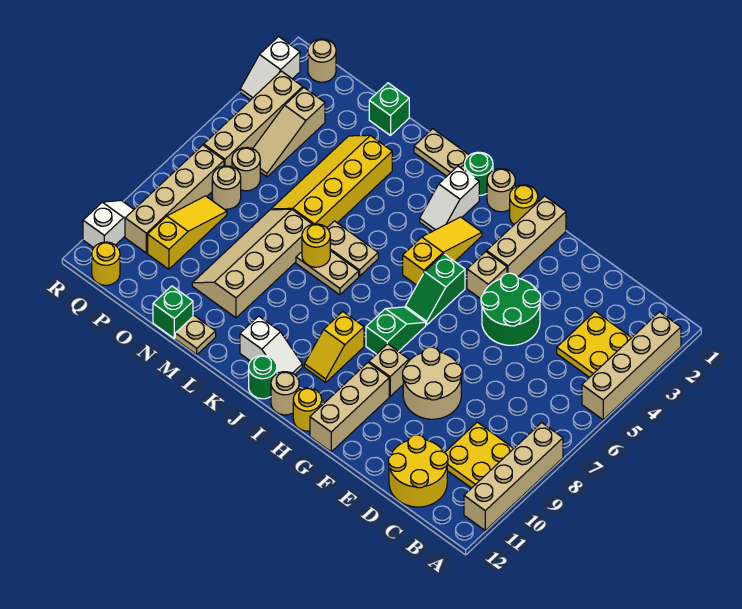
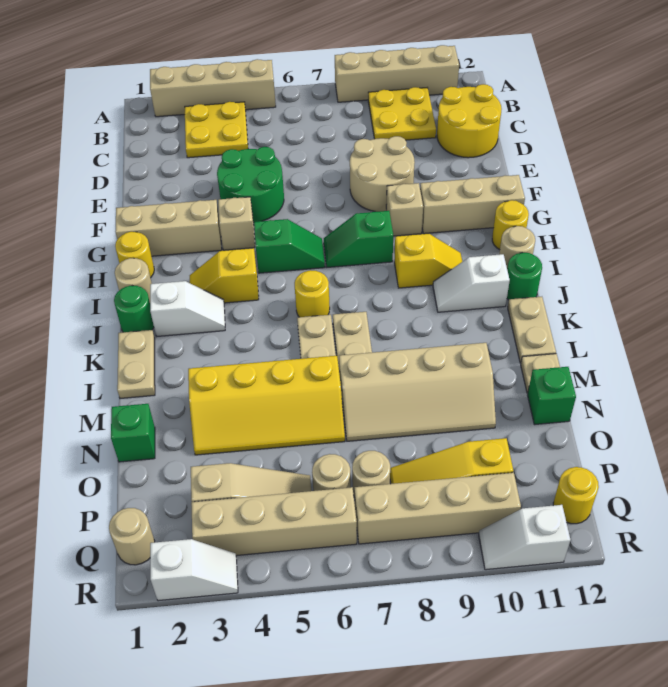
yellow 1x3 slope [403,217,482,285] -> yellow 1x2 slope [190,248,259,303]
white 1x2 slope [240,316,302,374] -> white 1x2 slope turned to [433,254,510,312]
none -> tan 1x2 plate [508,297,556,363]
yellow 1x1 round brick [302,224,330,267] -> yellow 1x1 round brick moved to [295,270,330,317]

